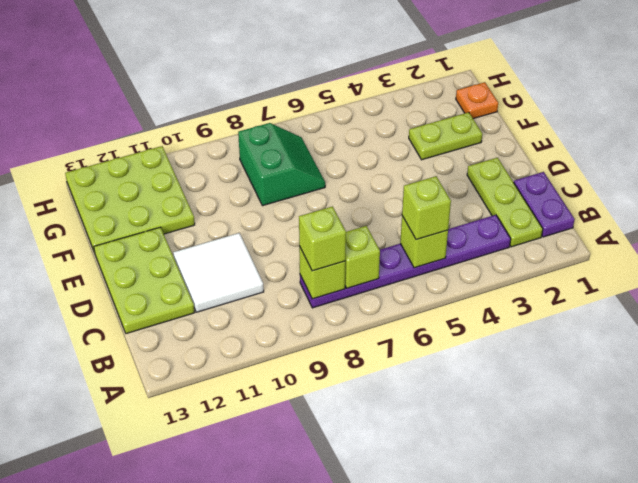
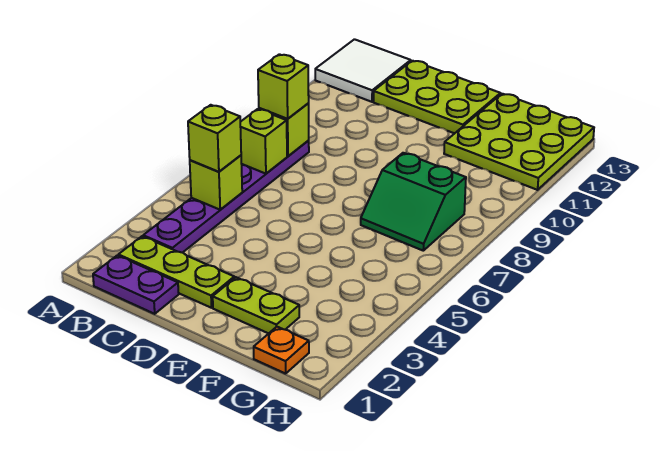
white 2x2 tile [173,233,264,312] -> white 2x2 tile moved to [315,39,411,102]
lime 1x2 plate [409,112,482,160] -> lime 1x2 plate turned to [213,277,299,333]

